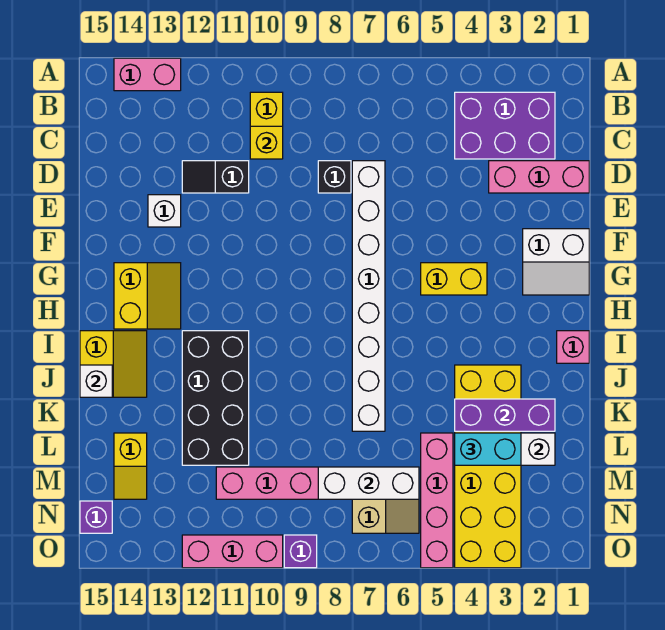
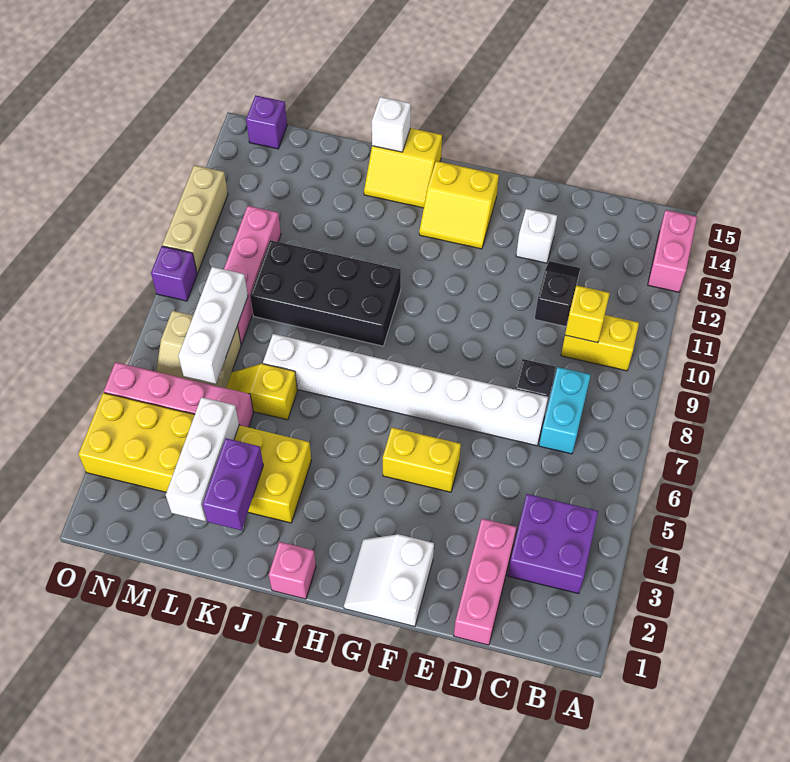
purple 2x3 brick [455,92,555,159] -> purple 2x2 brick [508,494,598,594]
yellow 1x2 brick [421,263,487,295] -> yellow 1x2 brick turned to [383,428,461,492]
black 2x4 brick [182,331,249,465] -> black 2x4 brick moved to [250,240,401,346]
purple 1x3 brick [455,399,555,431] -> purple 1x2 brick [202,438,263,530]
cyan 1x2 brick [455,433,521,465] -> cyan 1x2 brick moved to [539,367,591,454]
yellow 1x2 slope [114,433,147,499] -> yellow 1x2 slope moved to [226,364,297,420]
pink 1x3 brick [182,535,283,568] -> tan 1x3 brick [162,165,228,273]

